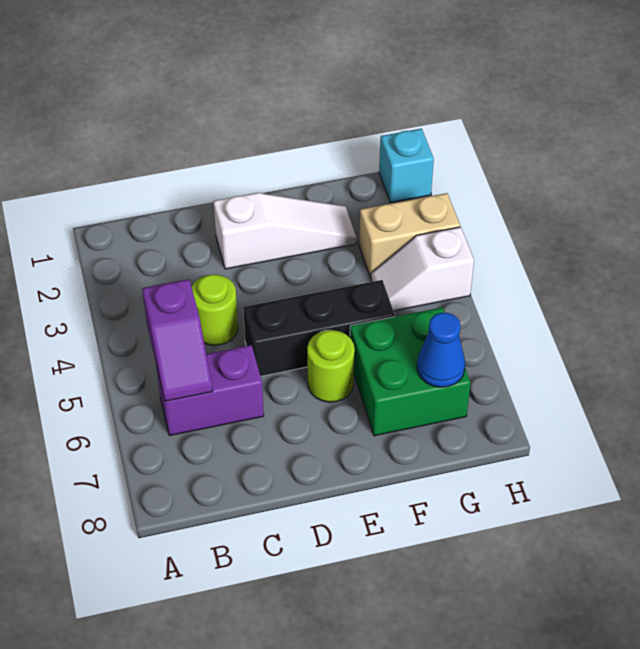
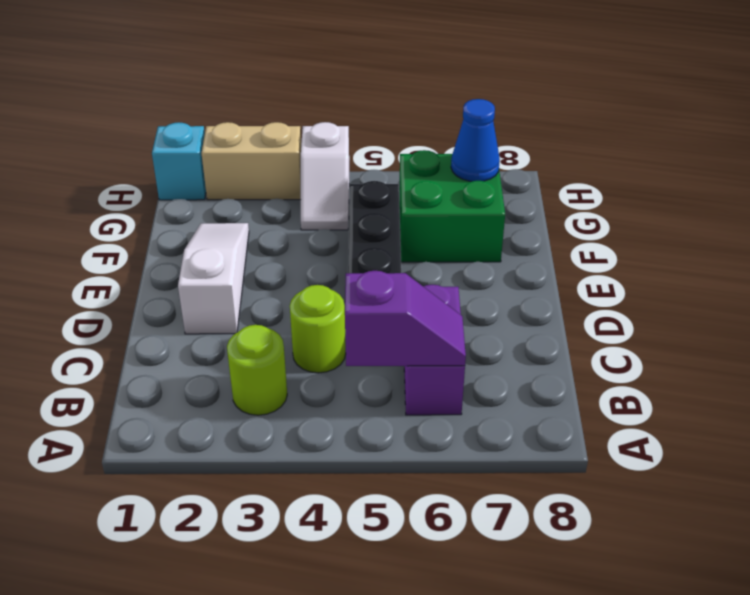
lime 1x1 round brick [307,330,355,402] -> lime 1x1 round brick moved to [227,325,287,415]
tan 1x2 brick [359,193,460,278] -> tan 1x2 brick turned to [202,122,301,200]

